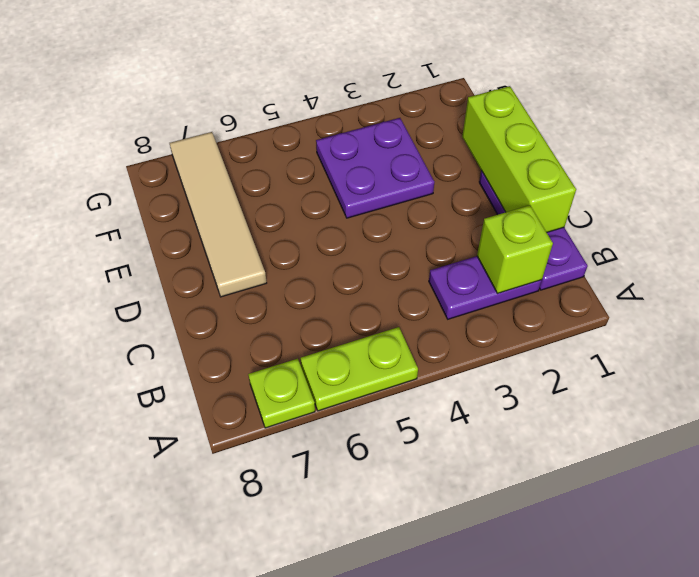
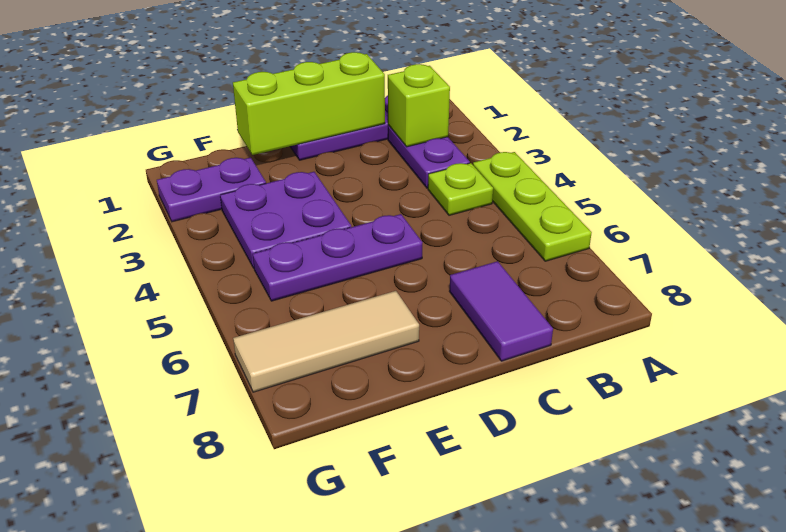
lime 1x2 plate [300,327,418,411] -> lime 1x3 plate [473,152,592,261]
lime 1x1 plate [248,359,315,428] -> lime 1x1 plate moved to [428,163,493,215]
none -> purple 1x2 tile [449,261,553,361]
none -> purple 1x3 plate [253,214,423,301]
tan 1x4 tile [170,132,267,297] -> tan 1x3 tile [233,291,419,392]
none -> purple 1x2 plate [157,157,266,222]

